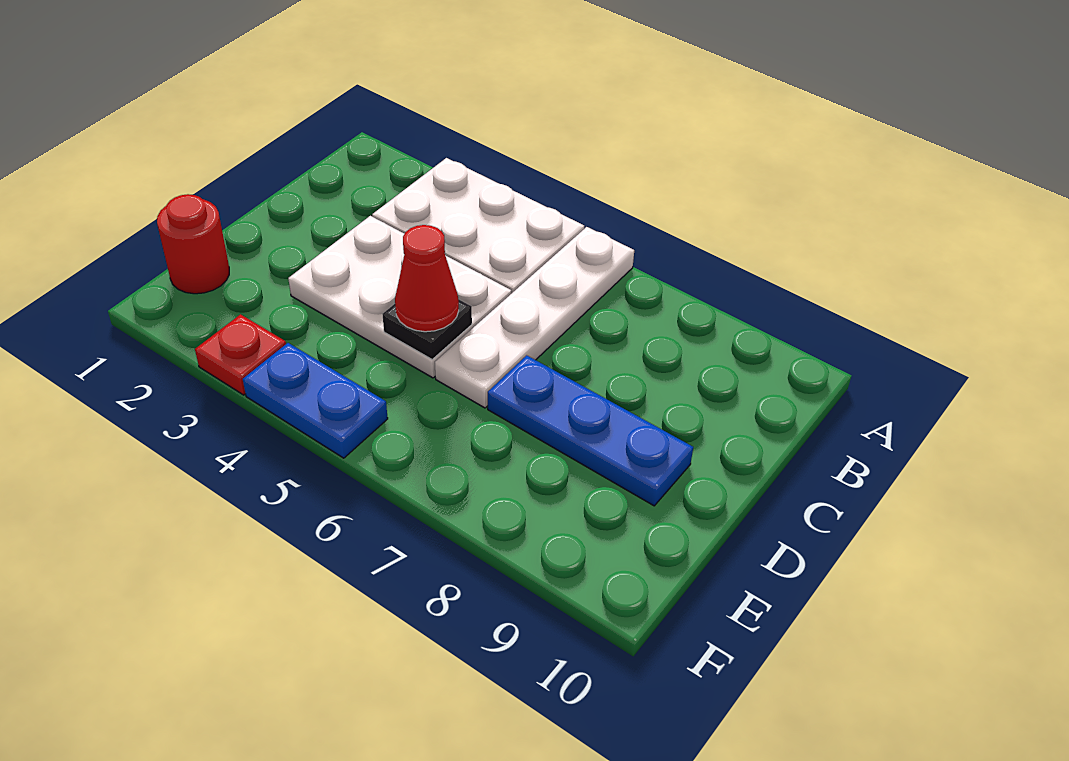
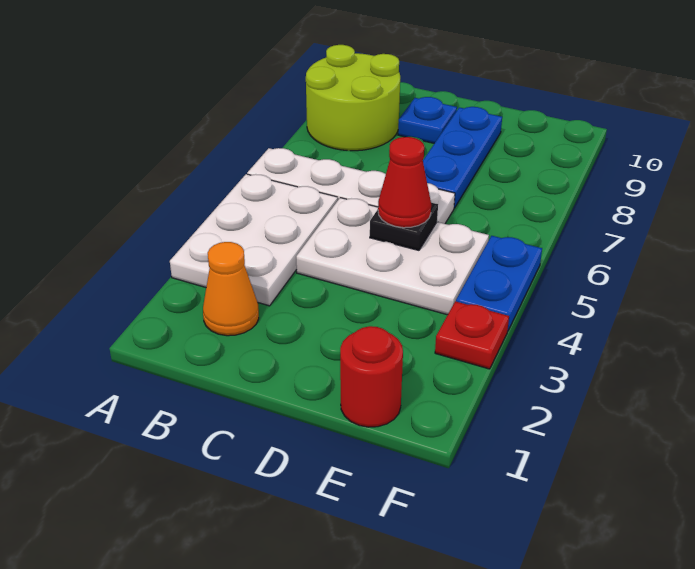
none -> lime 2x2 round brick [306,45,400,151]
none -> orange 1x1 cone [203,242,259,336]
white 2x3 plate [288,216,511,378] -> white 2x3 plate turned to [296,198,489,315]
none -> blue 1x1 plate [398,97,457,143]

